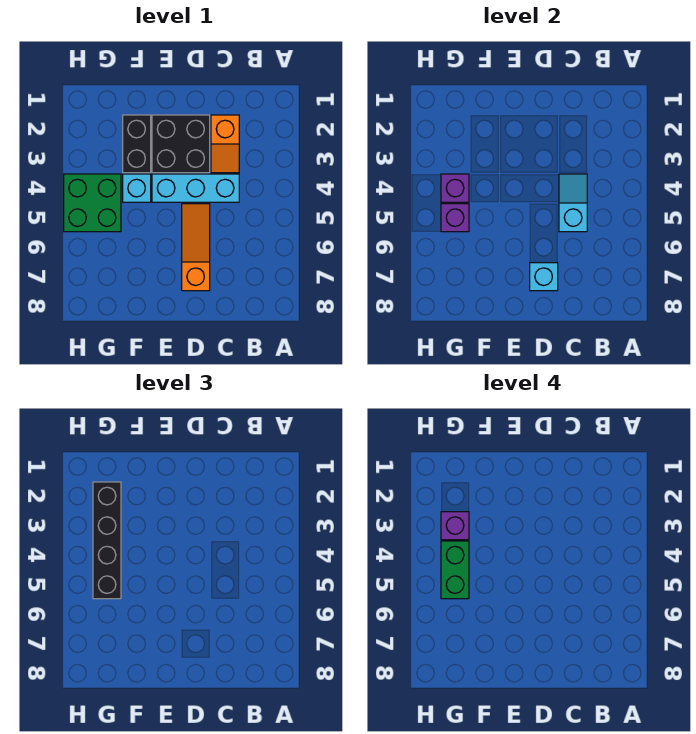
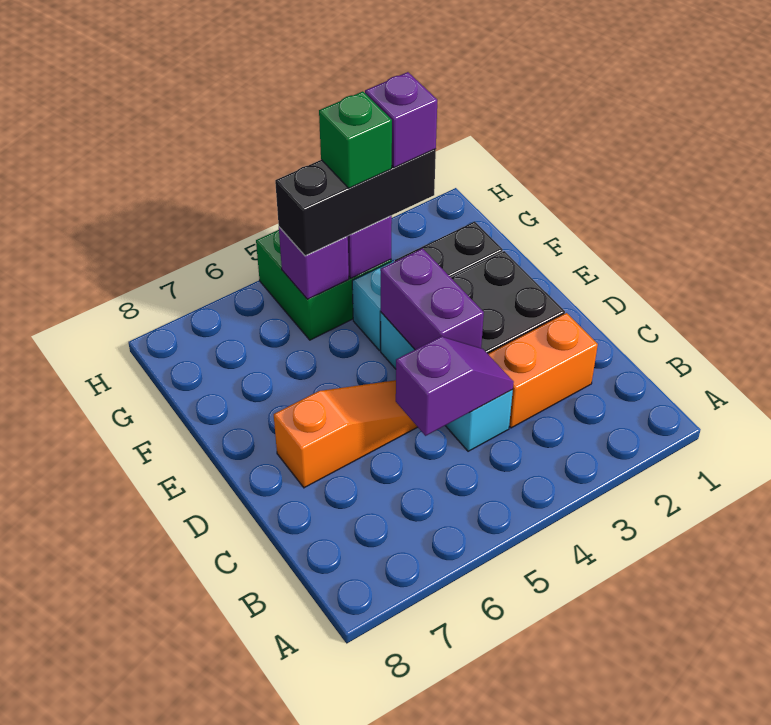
orange 1x2 slope [211,115,239,173] -> orange 1x2 brick [488,313,598,428]
cyan 1x2 slope [559,174,587,232] -> purple 1x2 slope [396,336,514,436]
none -> purple 1x2 brick [380,248,484,350]
cyan 1x1 brick [530,263,558,291] -> none
black 1x4 brick [93,482,121,599] -> black 1x3 brick [275,149,436,256]
green 1x2 brick [441,541,469,599] -> green 1x1 brick [319,91,392,188]

